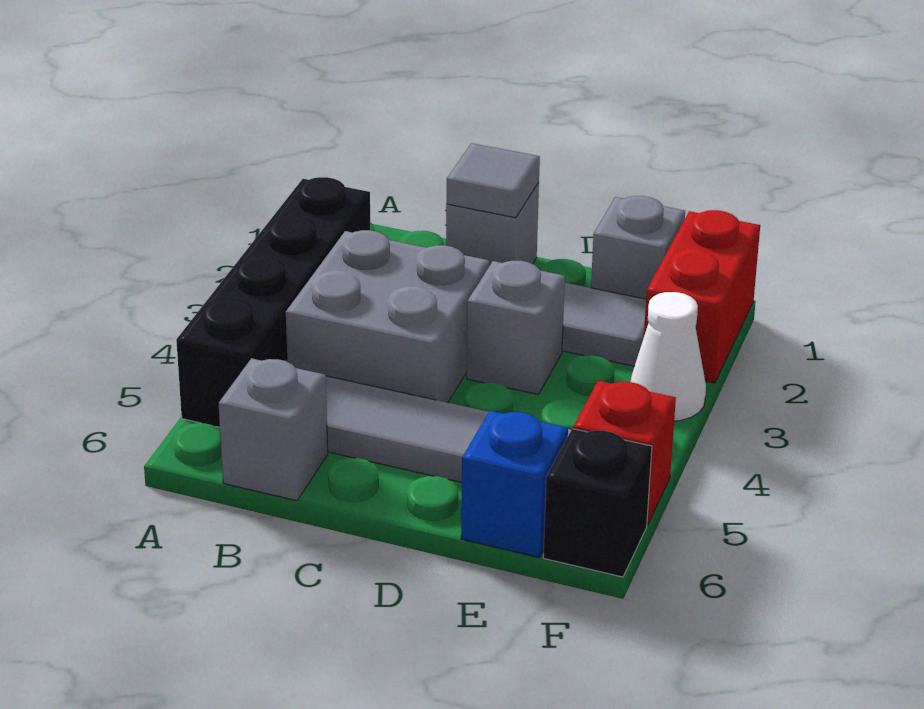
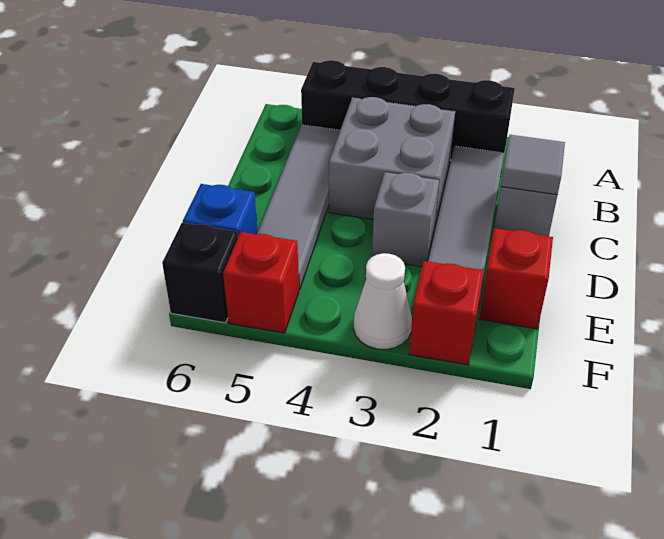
grey 1x1 brick [219,358,328,501] -> none
grey 1x1 brick [591,196,685,299] -> red 1x1 brick [479,228,553,329]
red 1x2 brick [644,210,760,383] -> red 1x1 brick [409,261,484,365]

